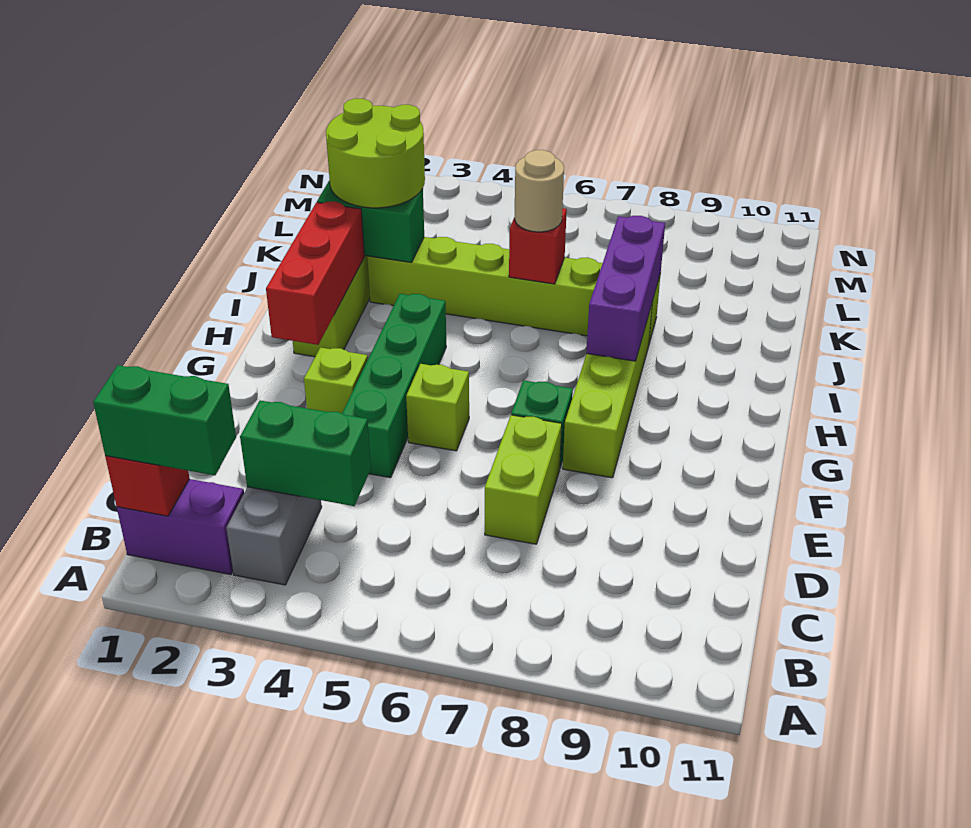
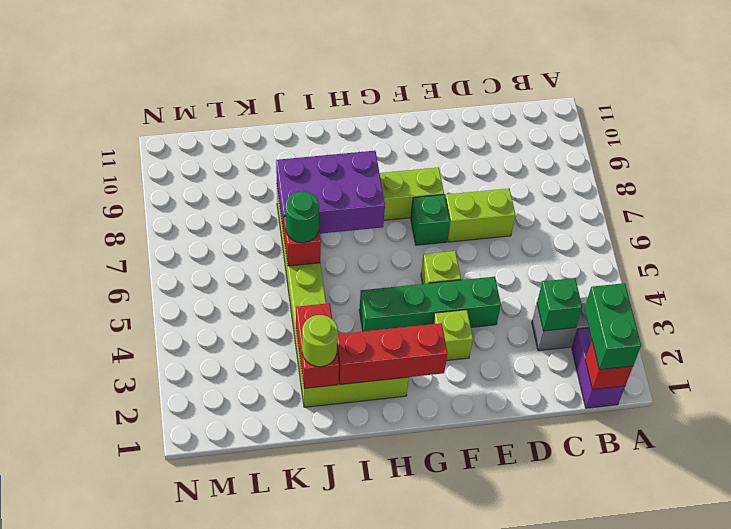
green 1x2 brick [240,401,371,506] -> green 1x1 brick [537,278,582,331]
purple 1x3 brick [586,216,665,361] -> purple 2x3 brick [276,151,385,234]
green 1x2 brick [317,180,424,262] -> red 1x2 brick [296,303,339,388]
lime 2x2 round brick [326,99,425,208] -> lime 1x1 round brick [302,315,338,367]
tan 1x1 round brick [515,150,564,232] -> green 1x1 round brick [286,192,319,243]

